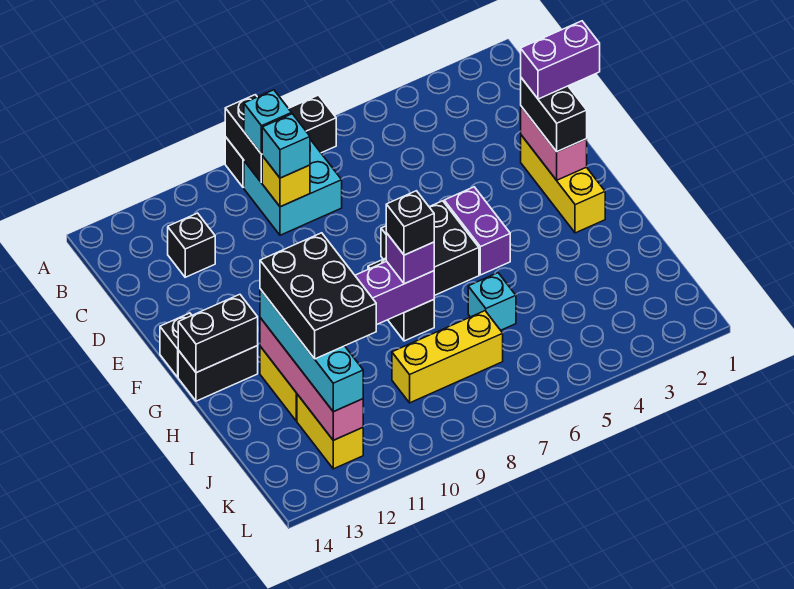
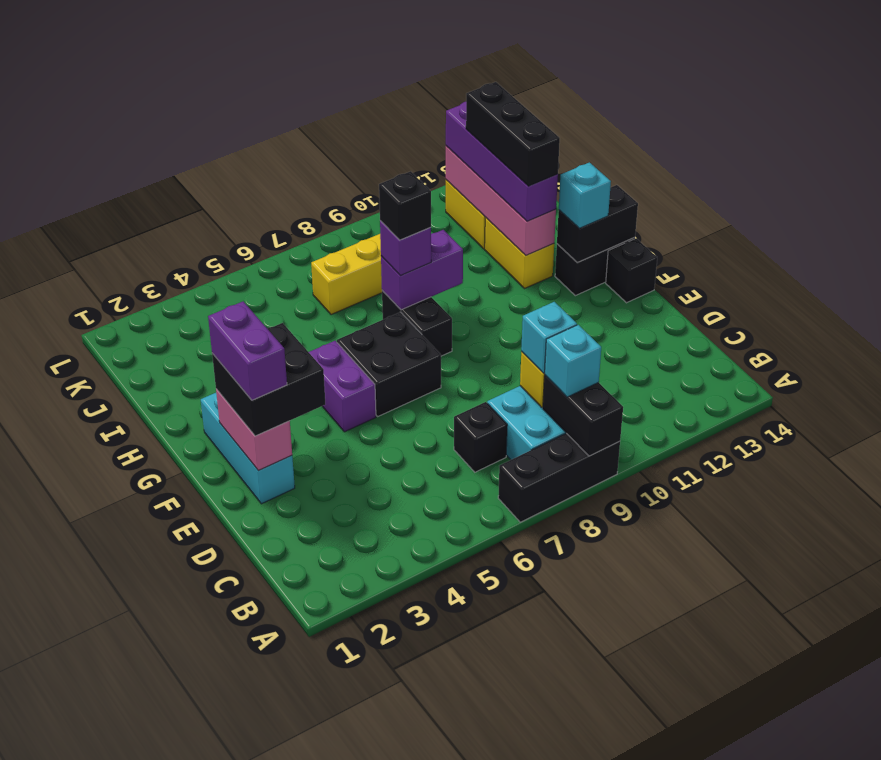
black 1x1 brick [168,213,215,277] -> black 1x1 brick moved to [454,402,507,472]
purple 1x2 brick [521,21,600,99] -> purple 1x2 brick turned to [208,301,287,400]
yellow 1x3 brick [521,135,605,233] -> cyan 1x3 brick [201,393,295,504]
black 1x2 brick [521,78,587,152] -> black 2x2 brick [212,323,325,436]
black 2x3 brick [260,233,376,359] -> black 1x3 brick [466,82,560,186]
cyan 1x4 brick [260,289,363,412] -> purple 1x4 brick [446,102,558,221]
cyan 1x1 brick [468,273,516,330] -> cyan 1x1 brick moved to [559,162,611,228]

